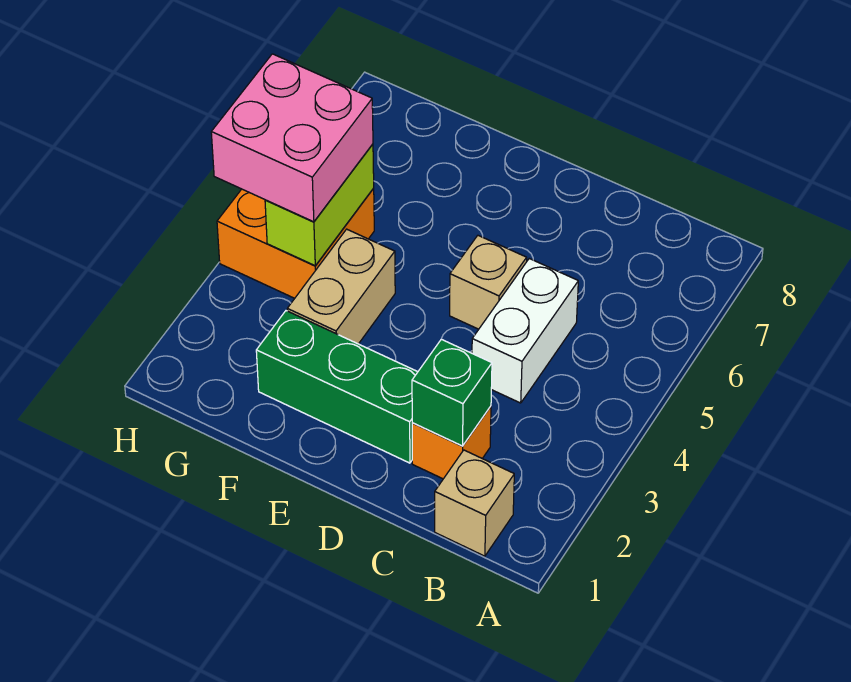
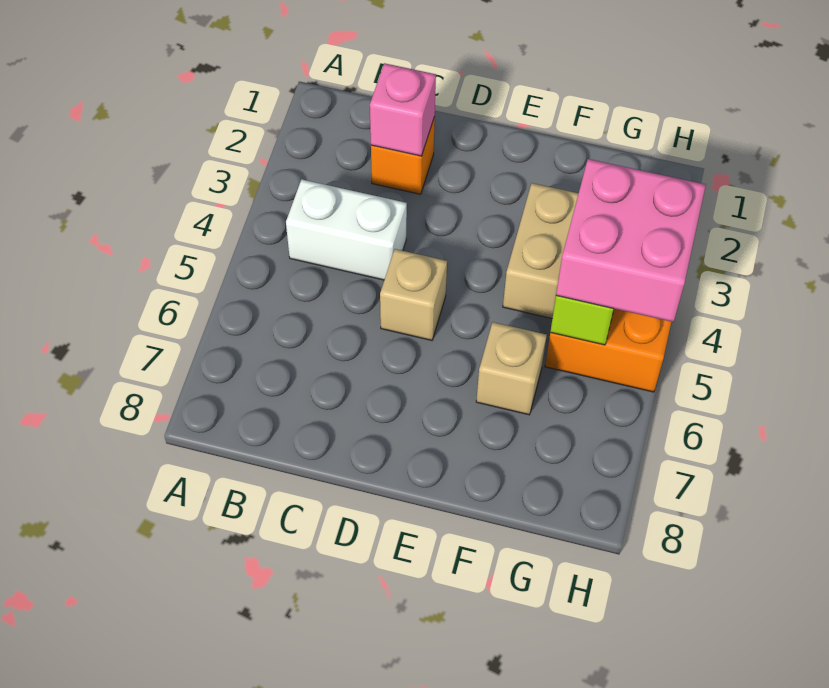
tan 1x1 brick [435,450,514,556] -> tan 1x1 brick moved to [476,322,547,415]
green 1x1 brick [412,339,492,446] -> pink 1x1 brick [370,63,436,156]
white 1x2 brick [472,259,578,403] -> white 1x2 brick turned to [286,179,407,280]
green 1x3 brick [256,311,417,463] -> none

